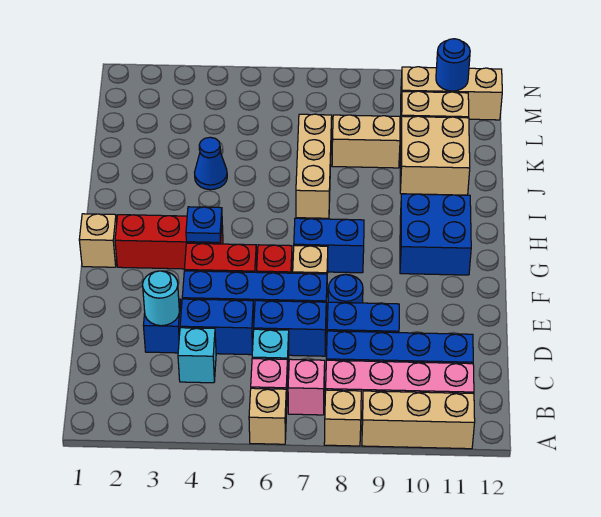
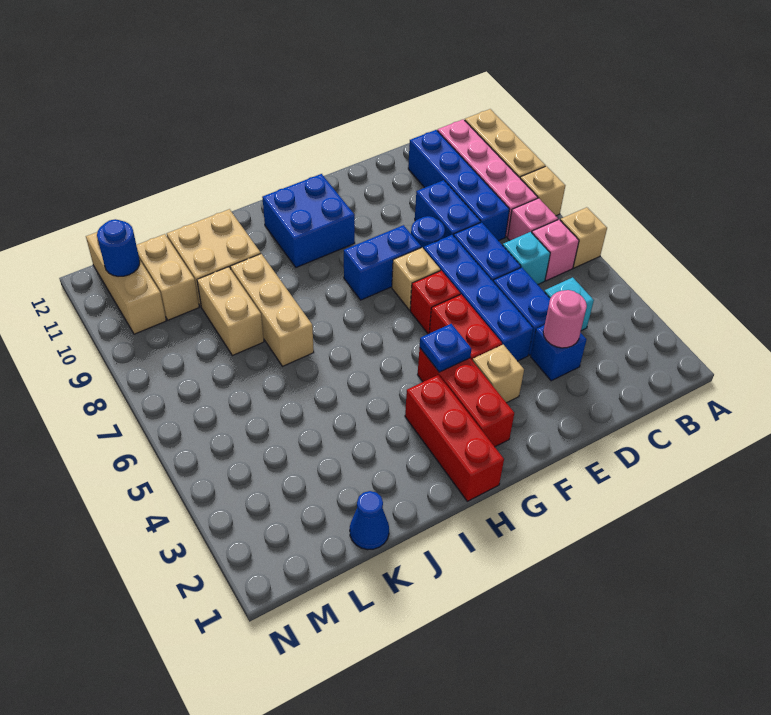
cyan 1x1 round brick [143,271,179,326] -> pink 1x1 round brick [543,290,587,348]
tan 1x1 brick [79,214,117,267] -> tan 1x1 brick moved to [473,345,524,403]
blue 1x2 brick [294,218,364,273] -> blue 1x2 brick turned to [344,225,421,300]
none -> red 1x3 brick [405,375,504,501]
tan 1x3 brick [296,114,332,218] -> tan 1x3 brick turned to [230,254,314,366]
blue 1x1 cone [195,137,227,190] -> blue 1x1 cone moved to [350,491,389,550]

